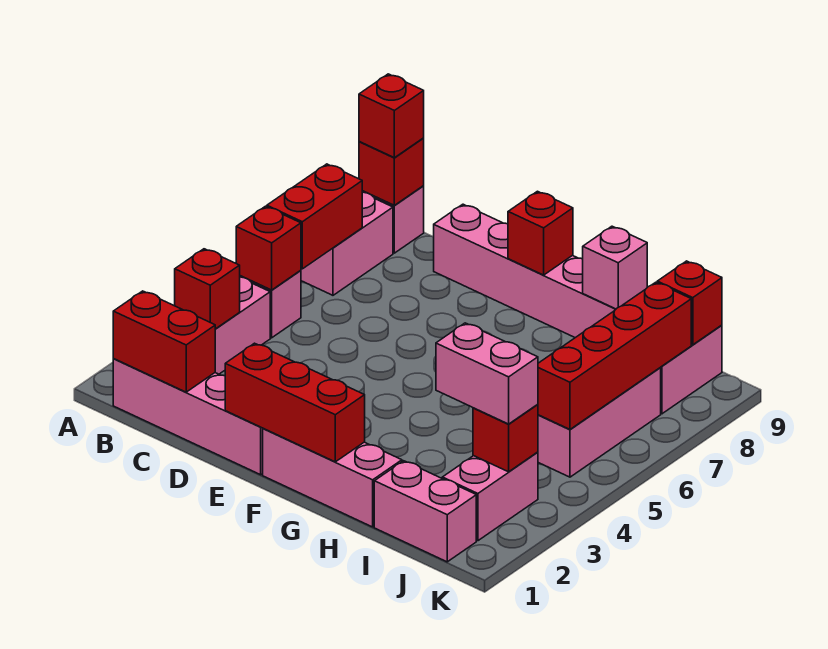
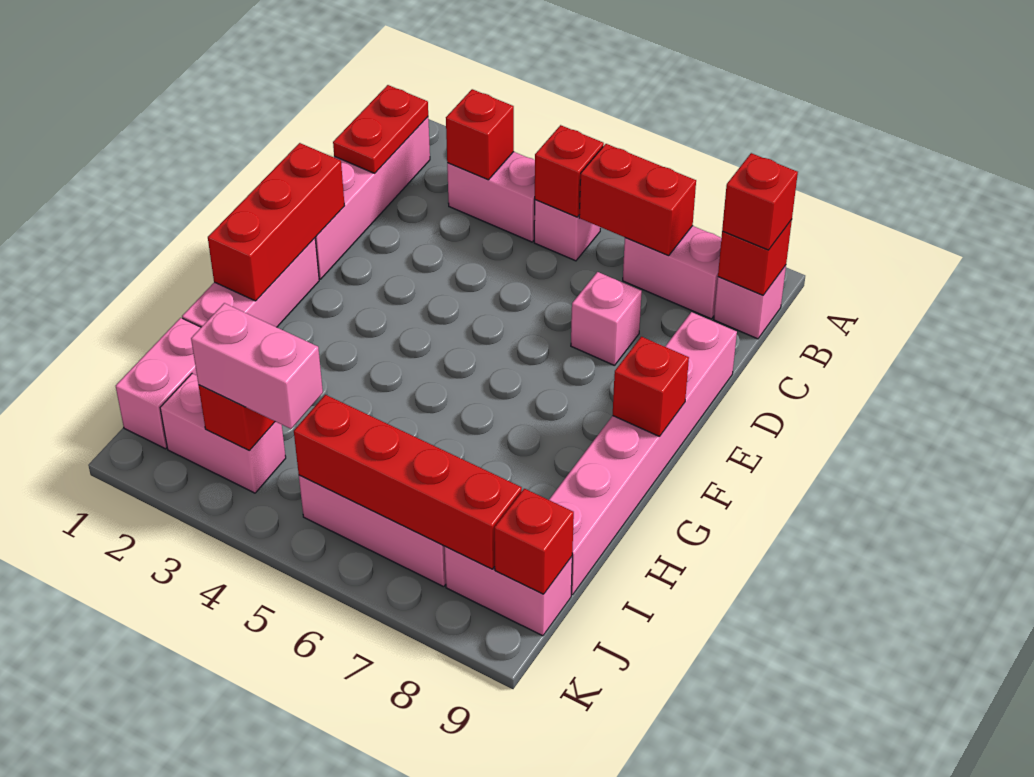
red 1x2 brick [113,291,215,392] -> red 1x2 plate [333,85,428,173]
pink 1x1 brick [583,226,647,309] -> pink 1x1 brick moved to [571,272,642,366]
pink 1x2 brick [436,323,538,424] -> pink 1x2 brick turned to [191,303,323,429]

